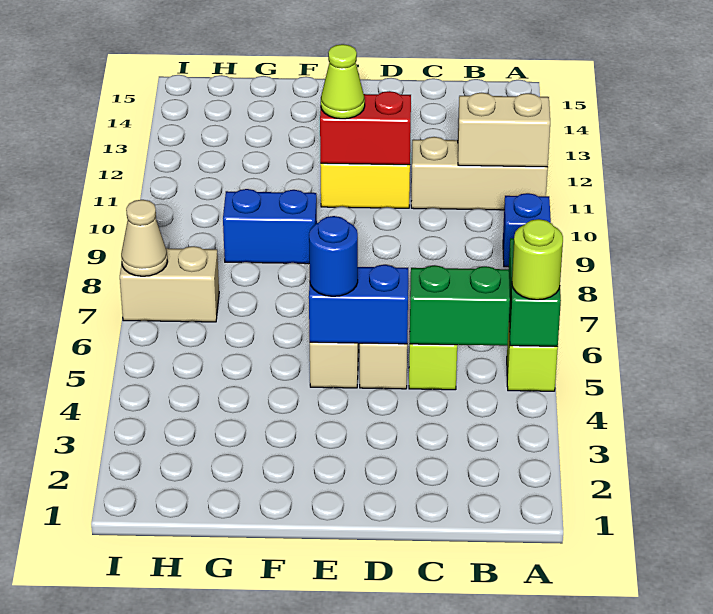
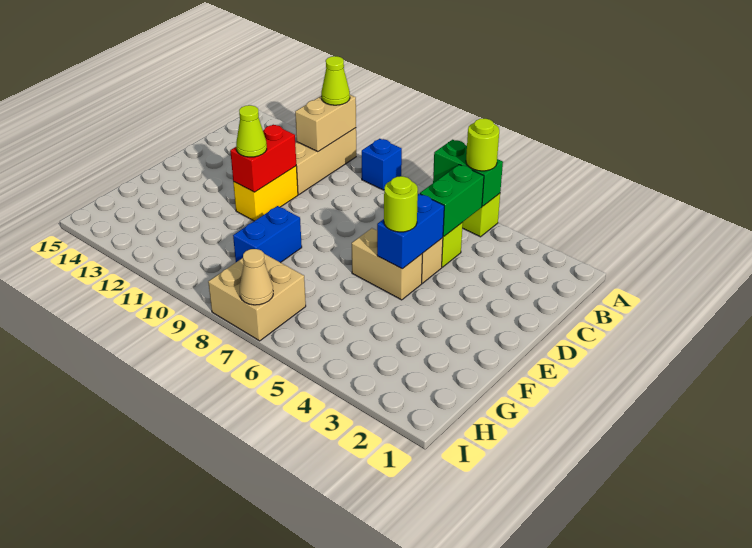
none -> lime 1x1 cone [321,56,350,105]
blue 1x1 round brick [309,216,358,296] -> lime 1x1 round brick [384,176,418,232]
tan 1x2 brick [120,246,219,322] -> tan 2x2 brick [208,254,306,341]

